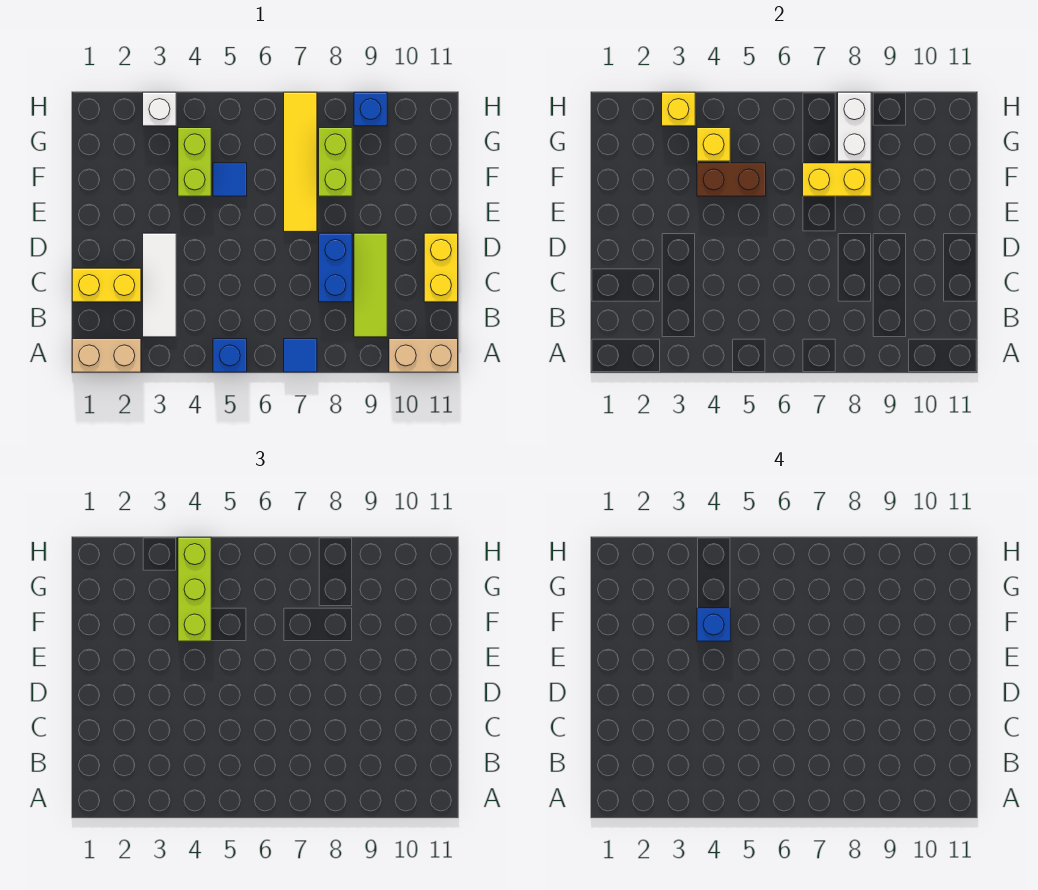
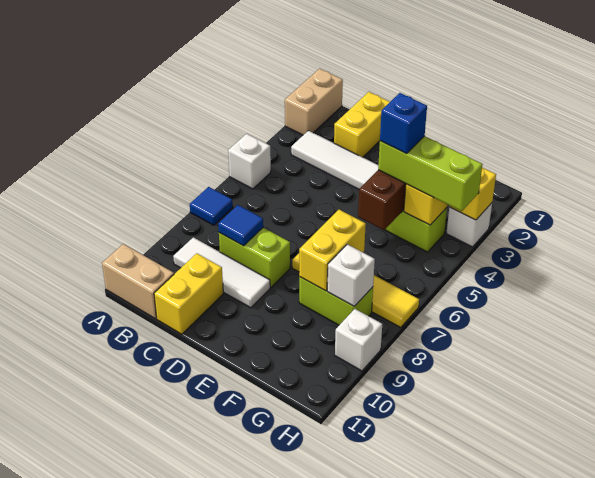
blue 1x1 brick [213,339,247,372] -> white 1x1 brick [228,134,271,189]
tan 1x2 brick [389,339,458,372] -> tan 1x2 brick turned to [102,244,174,319]
lime 1x3 tile [354,233,387,337] -> white 1x3 tile [173,237,270,308]
blue 1x2 brick [319,233,352,302] -> lime 1x2 brick [219,228,290,287]
yellow 1x2 brick [424,233,458,302] -> yellow 1x2 brick turned to [154,253,223,334]
blue 1x1 tile [213,163,247,196] -> blue 1x1 tile moved to [218,205,263,246]
white 1x2 brick [838,92,871,161] -> white 1x1 brick [327,244,375,306]
blue 1x1 brick [354,92,387,126] -> white 1x1 brick [335,309,382,371]

